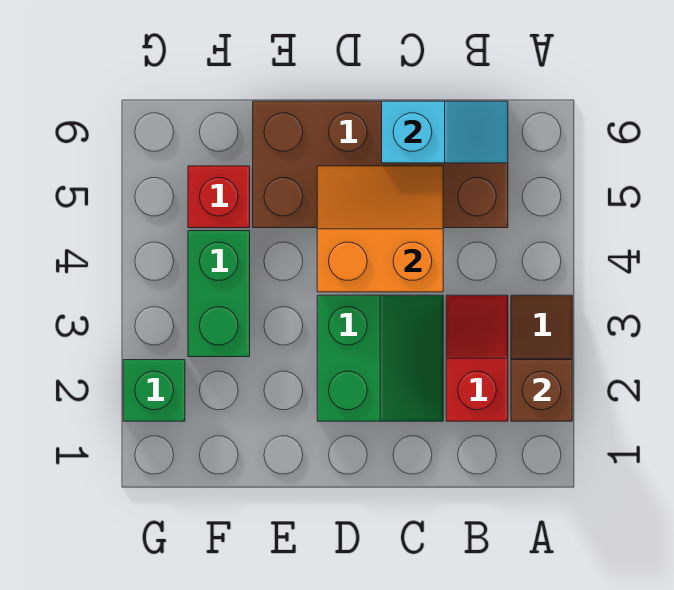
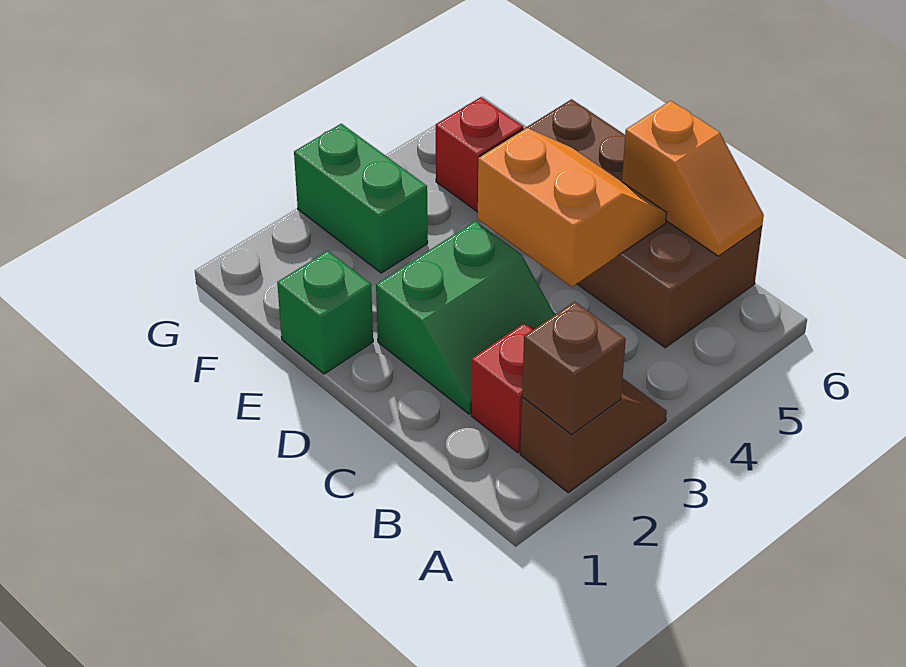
cyan 1x2 slope [382,101,508,163] -> orange 1x2 slope [622,101,764,256]
green 1x2 brick [188,231,250,357] -> green 1x2 brick turned to [294,124,428,273]
green 1x1 brick [123,360,185,421] -> green 1x1 brick moved to [277,251,373,374]

